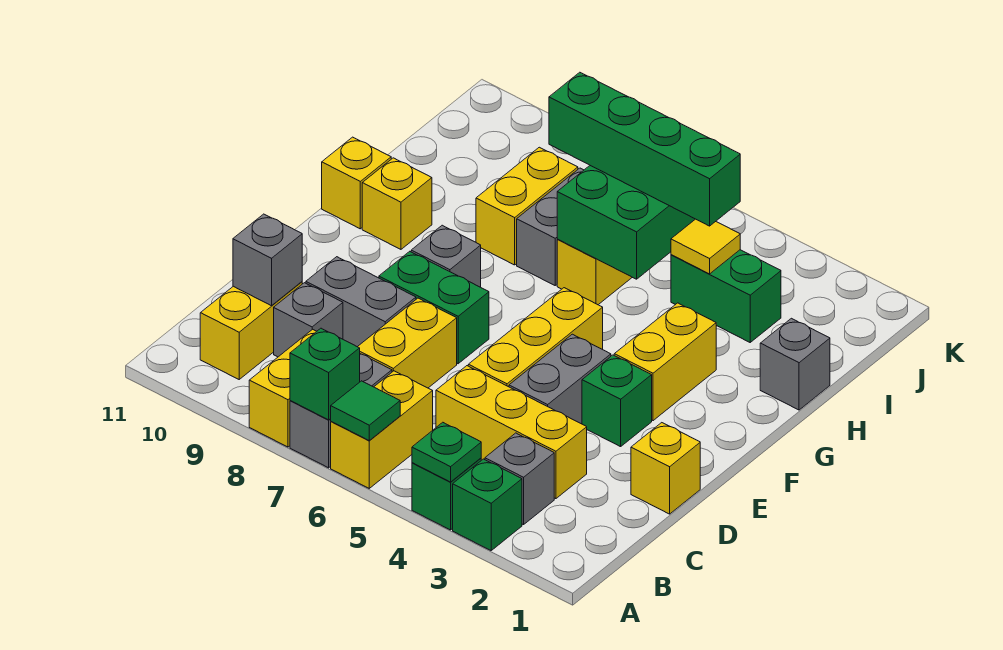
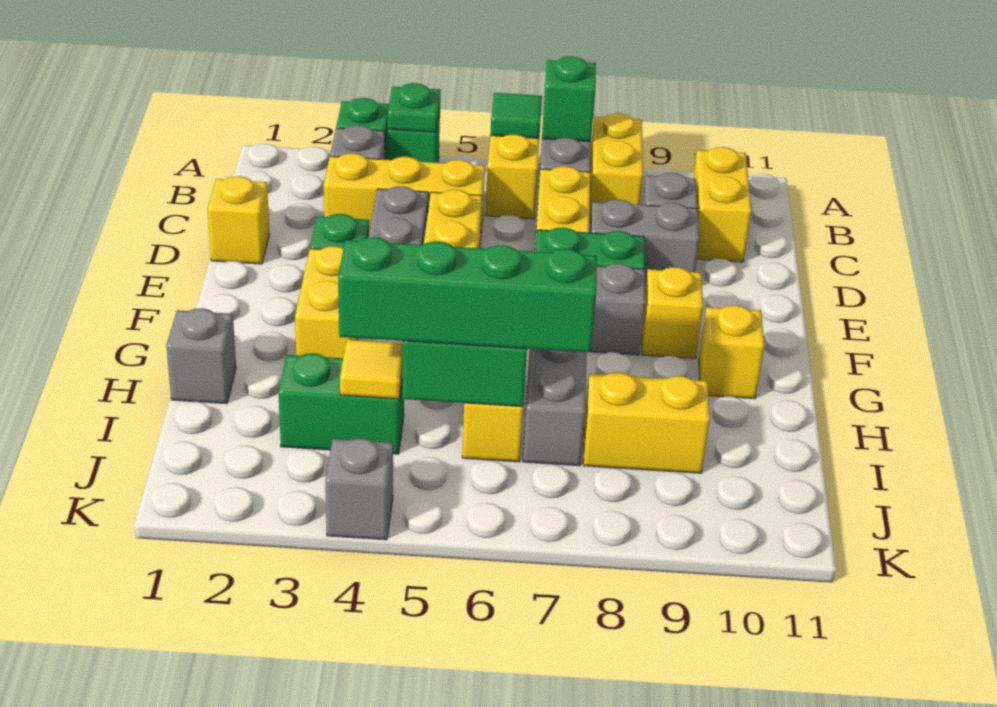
grey 1x1 brick [233,214,302,306] -> grey 1x1 brick moved to [325,438,393,540]
yellow 1x1 brick [322,137,391,229] -> yellow 1x1 brick moved to [642,267,703,358]
yellow 1x2 brick [476,147,578,265] -> yellow 1x2 brick turned to [583,372,710,473]

